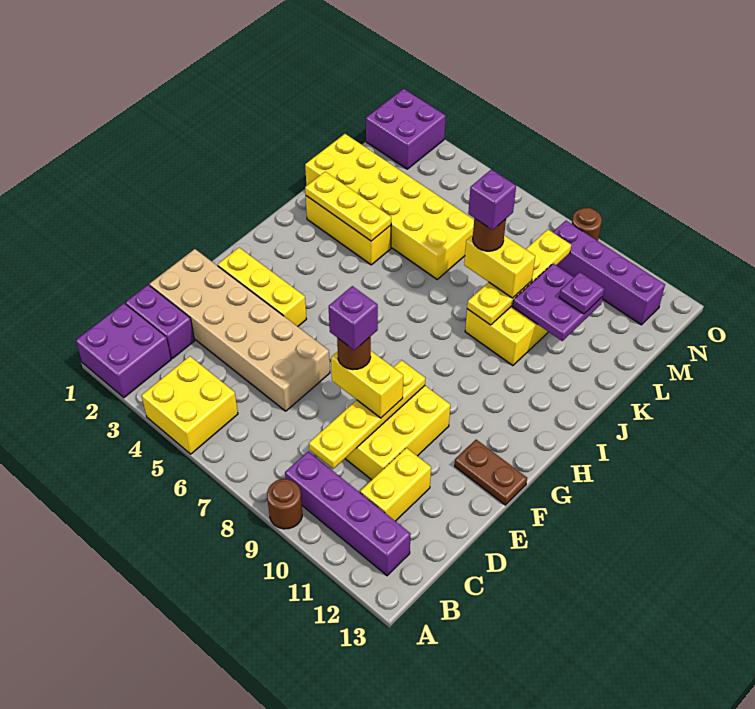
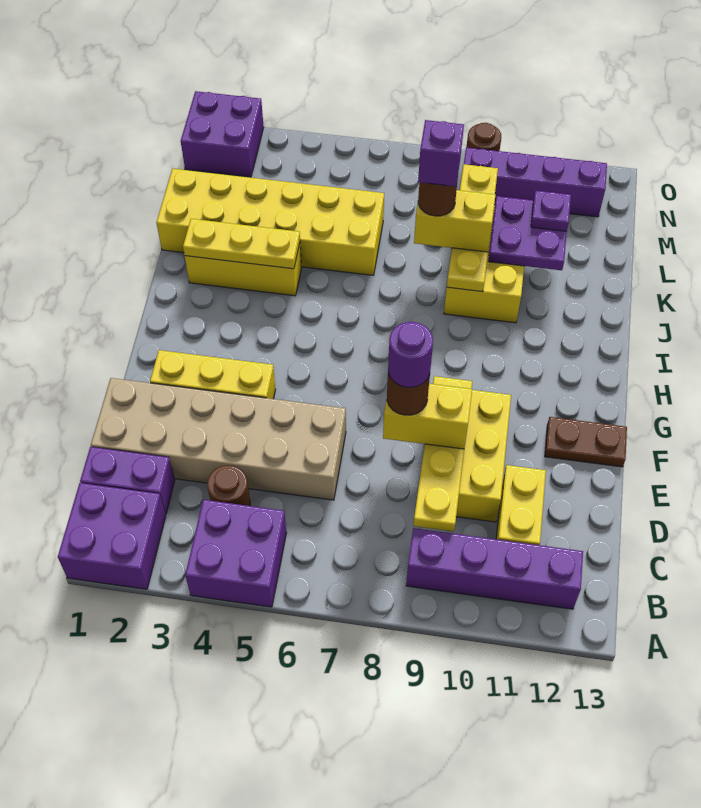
yellow 2x2 brick [142,356,238,454] -> purple 2x2 brick [185,500,287,607]
brown 1x1 round brick [267,479,302,529] -> brown 1x1 round brick moved to [207,466,250,506]
purple 1x1 brick [329,286,378,350] -> purple 1x1 round brick [388,322,433,387]

